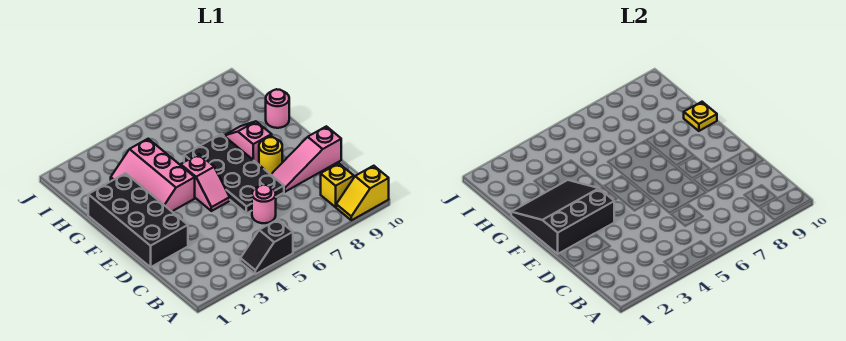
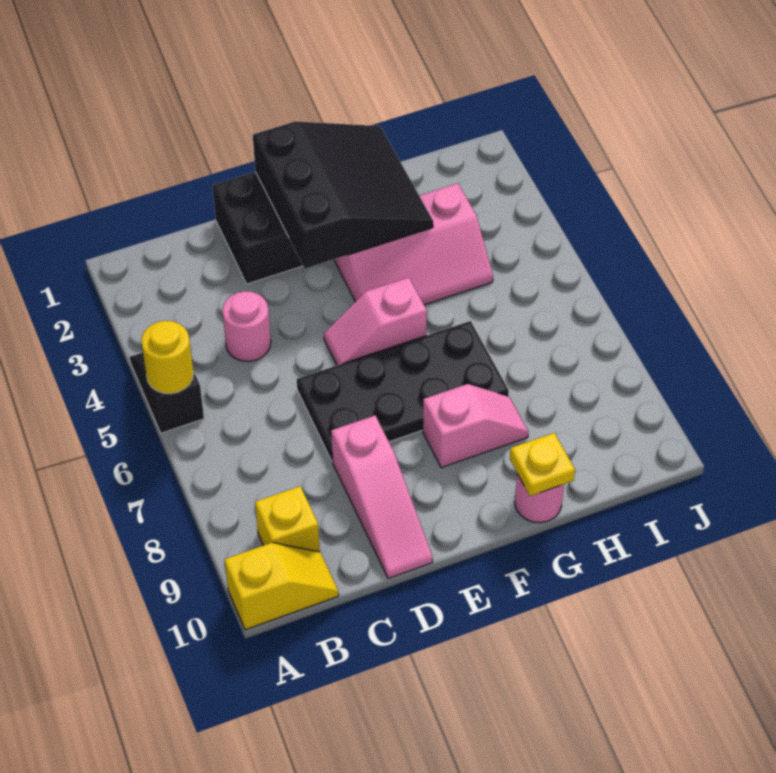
yellow 1x2 slope [336,166,389,220] -> yellow 1x2 slope turned to [225,543,339,630]
pink 1x1 round brick [252,185,276,223] -> pink 1x1 round brick moved to [222,291,271,361]
pink 1x3 slope [271,126,341,192] -> pink 1x3 slope turned to [331,416,433,578]
yellow 1x1 round brick [259,137,282,174] -> yellow 1x1 round brick moved to [141,321,194,394]
pink 2x3 slope [111,139,195,211] -> pink 2x3 slope turned to [334,183,493,305]

